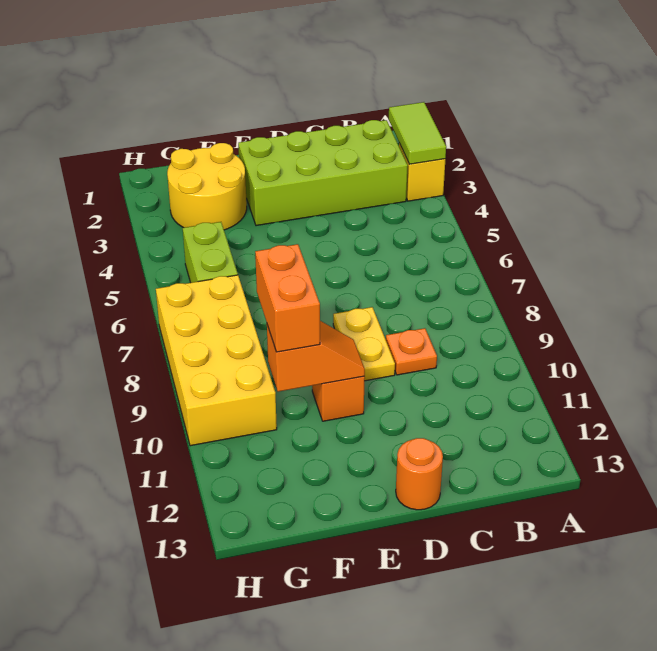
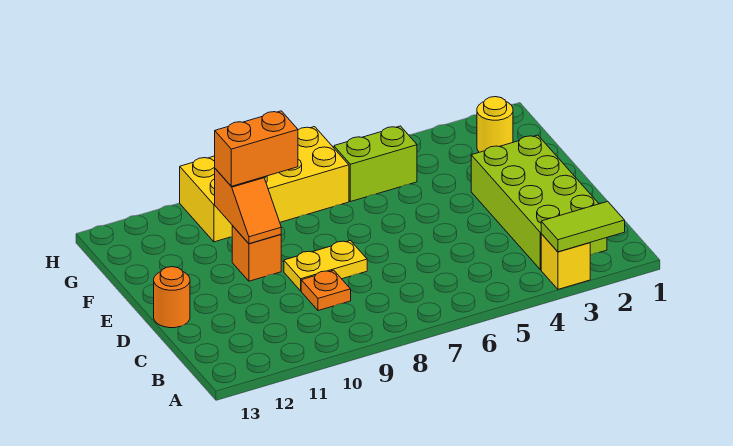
yellow 2x2 round brick [167,143,247,230] -> yellow 1x1 round brick [477,97,513,152]

